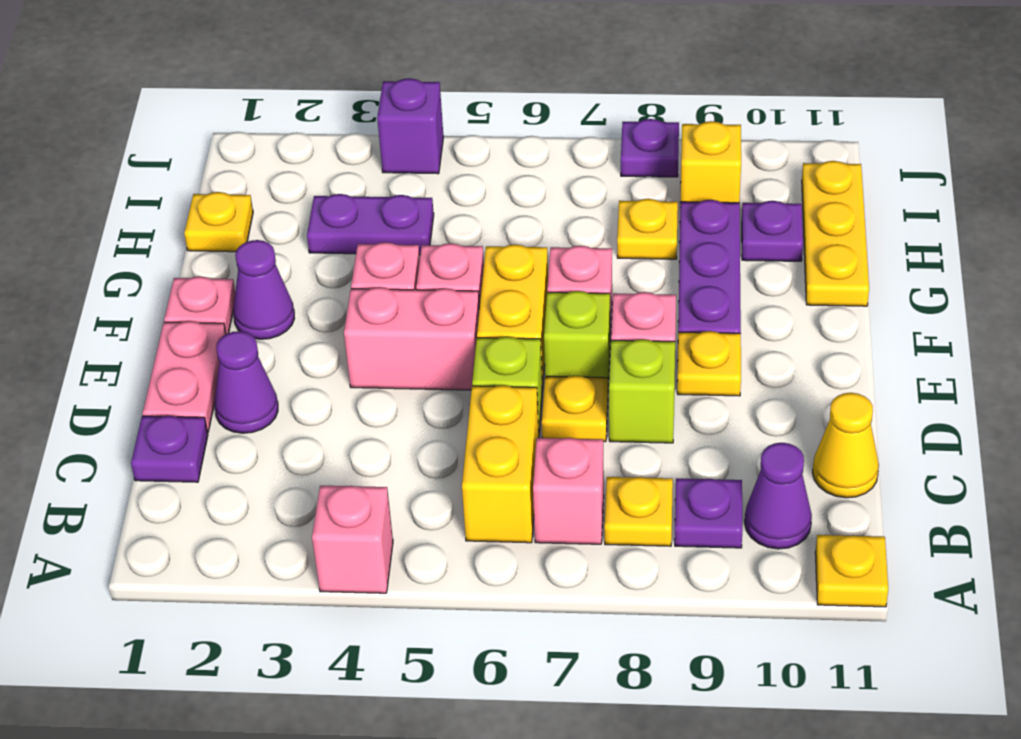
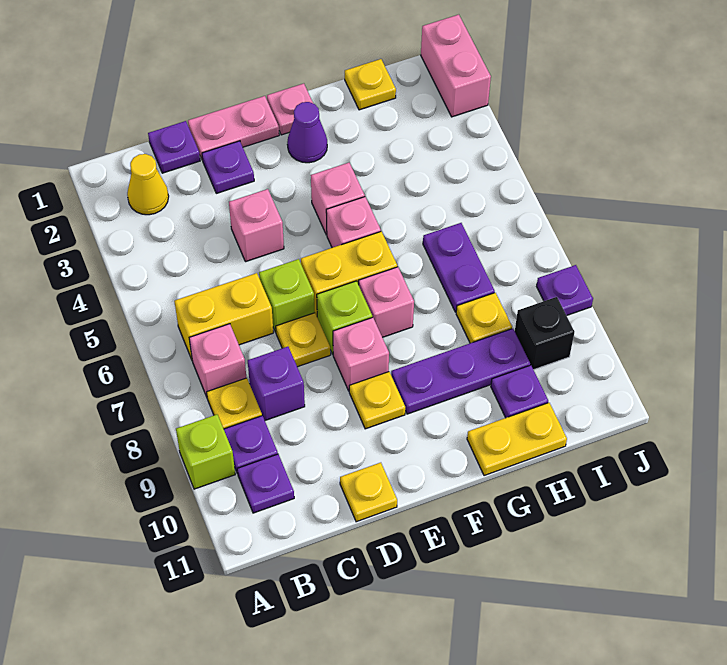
pink 1x1 brick [312,486,393,593] -> pink 1x1 brick moved to [229,189,284,262]
yellow 1x1 plate [815,535,888,607] -> yellow 1x1 plate moved to [340,463,397,522]
purple 1x1 cone [745,443,812,549] -> purple 1x1 plate [237,454,294,513]
yellow 1x1 cone [813,393,879,498] -> yellow 1x1 cone moved to [127,154,169,215]
purple 1x1 cone [215,331,278,433] -> purple 1x1 plate [202,141,254,193]
lime 1x1 brick [609,339,675,443] -> lime 1x1 brick moved to [176,414,235,489]
pink 1x2 brick [344,287,479,390] -> pink 1x2 brick moved to [421,15,491,117]
yellow 1x3 plate [802,161,869,306] -> yellow 1x2 plate [467,403,567,476]
purple 1x2 plate [307,194,434,255] -> purple 1x2 plate moved to [423,223,495,312]
yellow 1x1 brick [680,121,741,206] -> black 1x1 brick [515,297,575,370]
purple 1x1 brick [377,78,443,174] -> purple 1x1 brick moved to [248,347,305,420]

